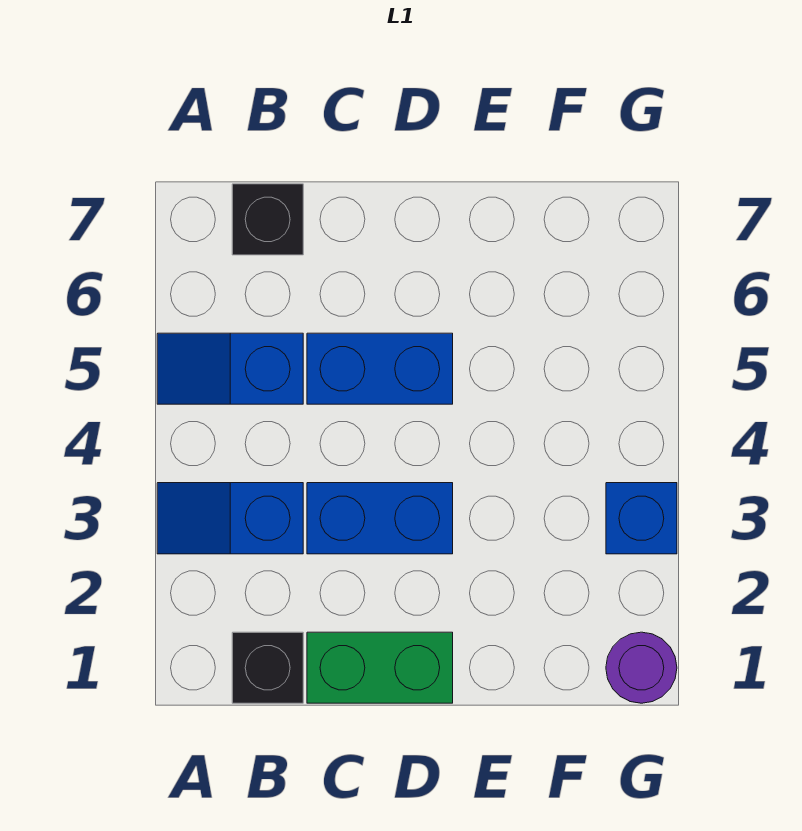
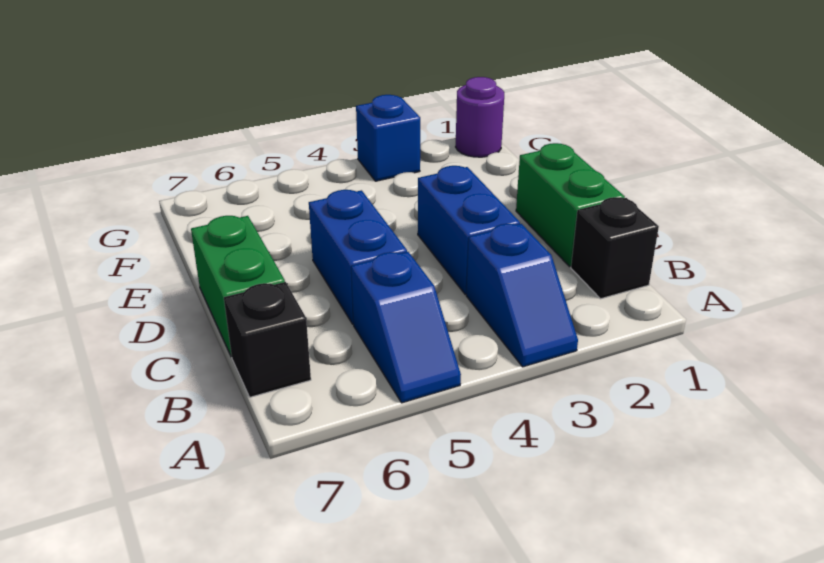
none -> green 1x2 brick [191,216,285,357]

